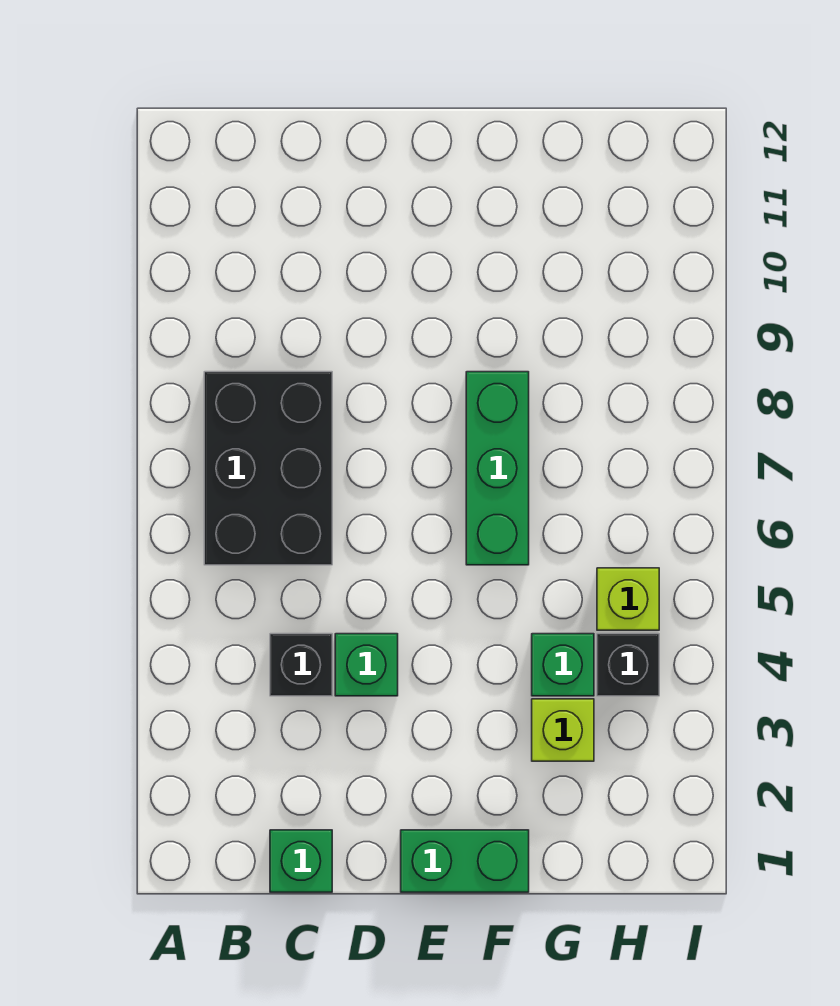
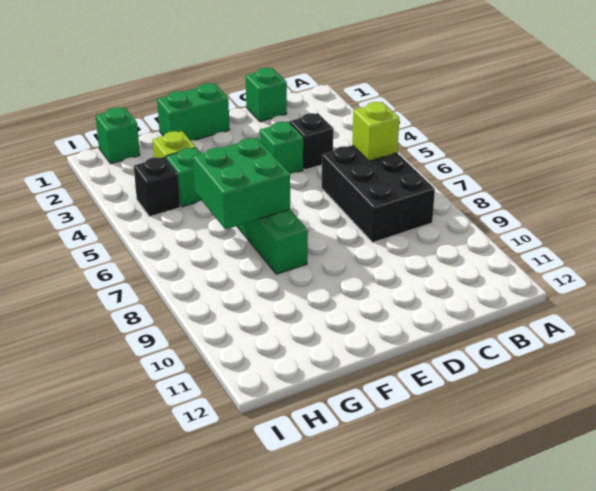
none -> green 2x2 brick [193,138,290,229]
none -> green 1x1 brick [96,107,140,164]
lime 1x1 brick [597,568,659,630] -> lime 1x1 brick moved to [352,102,399,161]

